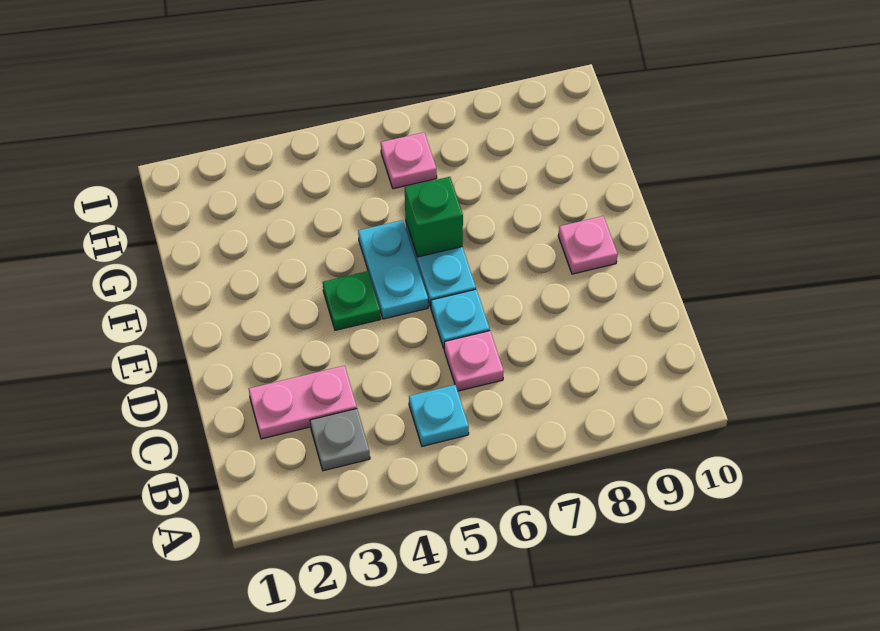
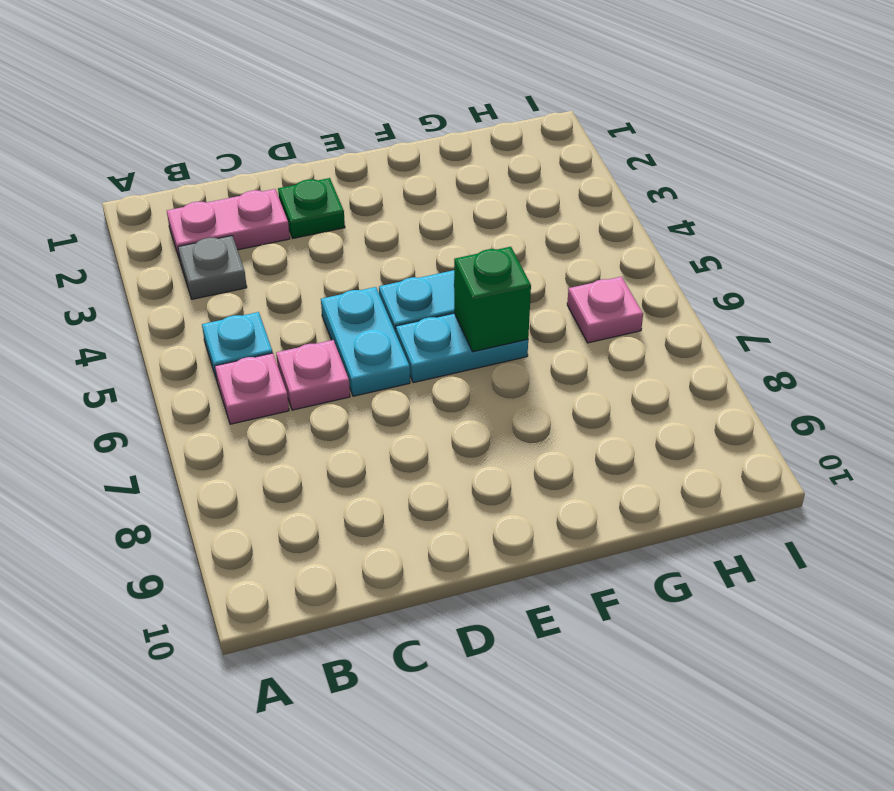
pink 1x2 plate [249,366,357,439] -> pink 1x2 plate turned to [167,189,290,260]
cyan 1x1 plate [431,289,490,348] -> cyan 1x2 plate [321,287,410,396]
green 1x1 plate [323,271,380,330] -> green 1x1 plate moved to [278,178,345,238]
pink 1x1 plate [558,216,617,274] -> pink 1x1 plate moved to [215,353,289,424]

